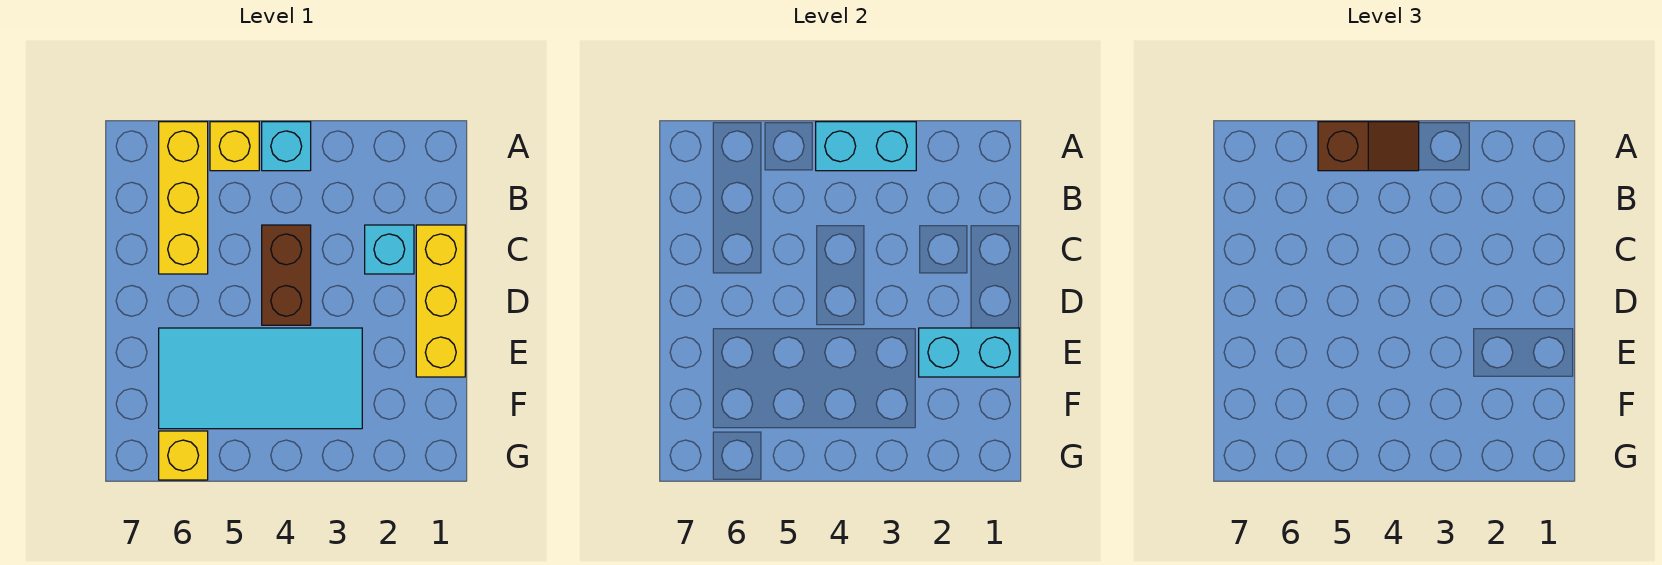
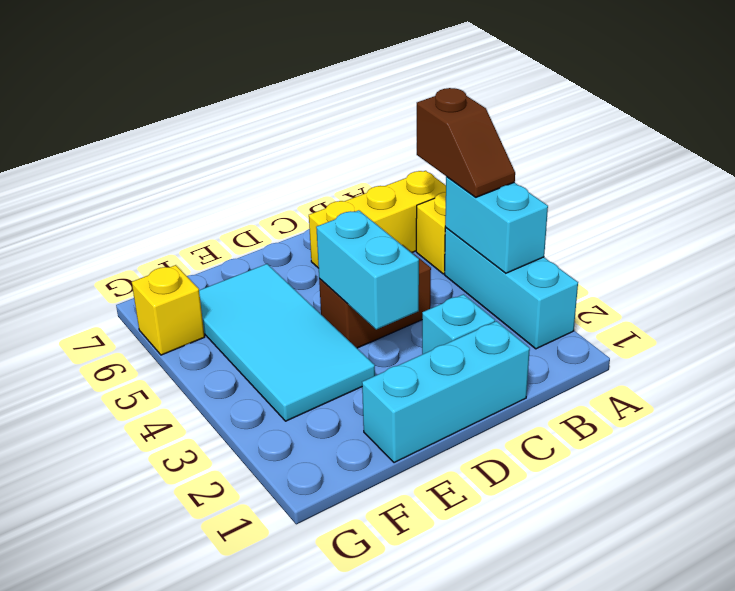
cyan 1x1 brick [262,122,311,171] -> cyan 1x3 brick [444,227,578,349]
yellow 1x3 brick [416,225,465,377] -> cyan 1x3 brick [362,321,530,463]
cyan 1x2 brick [919,328,1019,377] -> cyan 1x2 brick moved to [316,210,419,330]

